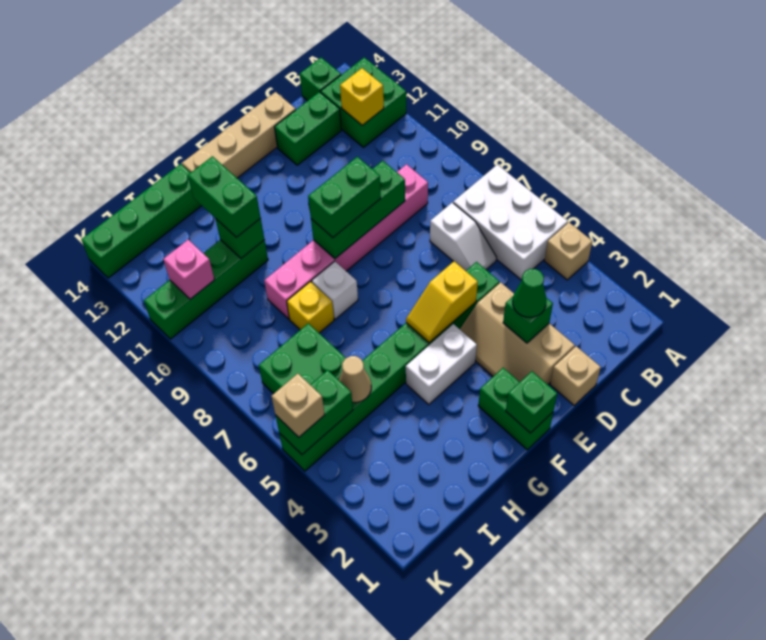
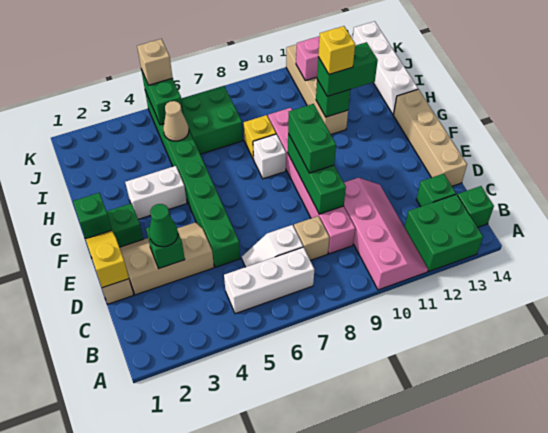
tan 1x1 brick [544,223,592,280] -> tan 1x1 brick moved to [294,216,329,260]
white 2x3 brick [453,165,568,280] -> white 1x3 brick [224,247,314,314]
none -> pink 2x4 slope [344,178,428,290]
yellow 1x1 brick [340,68,384,125] -> yellow 1x1 brick moved to [318,26,355,74]
green 1x2 brick [275,92,341,165] -> green 1x1 brick [416,174,456,207]
yellow 1x2 slope [406,262,478,343] -> yellow 1x2 slope moved to [86,230,129,288]
white 1x2 brick [406,324,477,404] -> white 1x2 brick turned to [125,166,187,219]
green 1x4 brick [144,240,268,339] -> tan 1x4 brick [286,44,348,134]
green 1x4 brick [81,164,202,278] -> white 1x4 brick [353,21,418,115]

